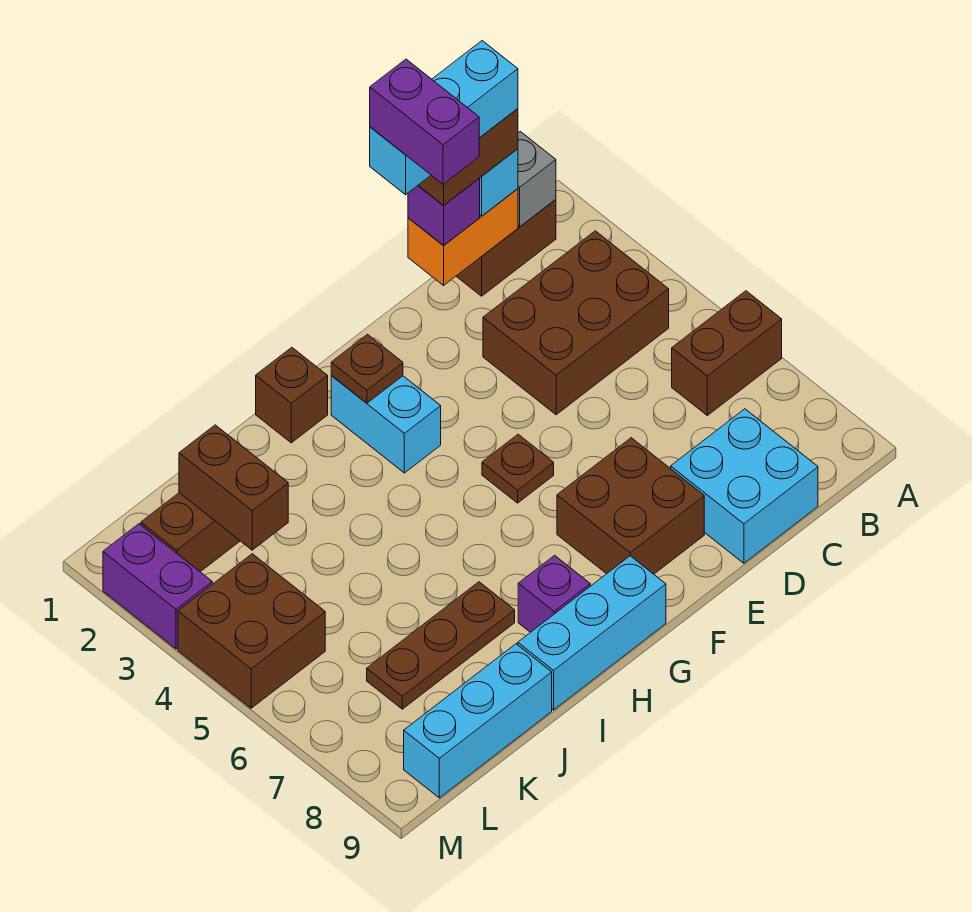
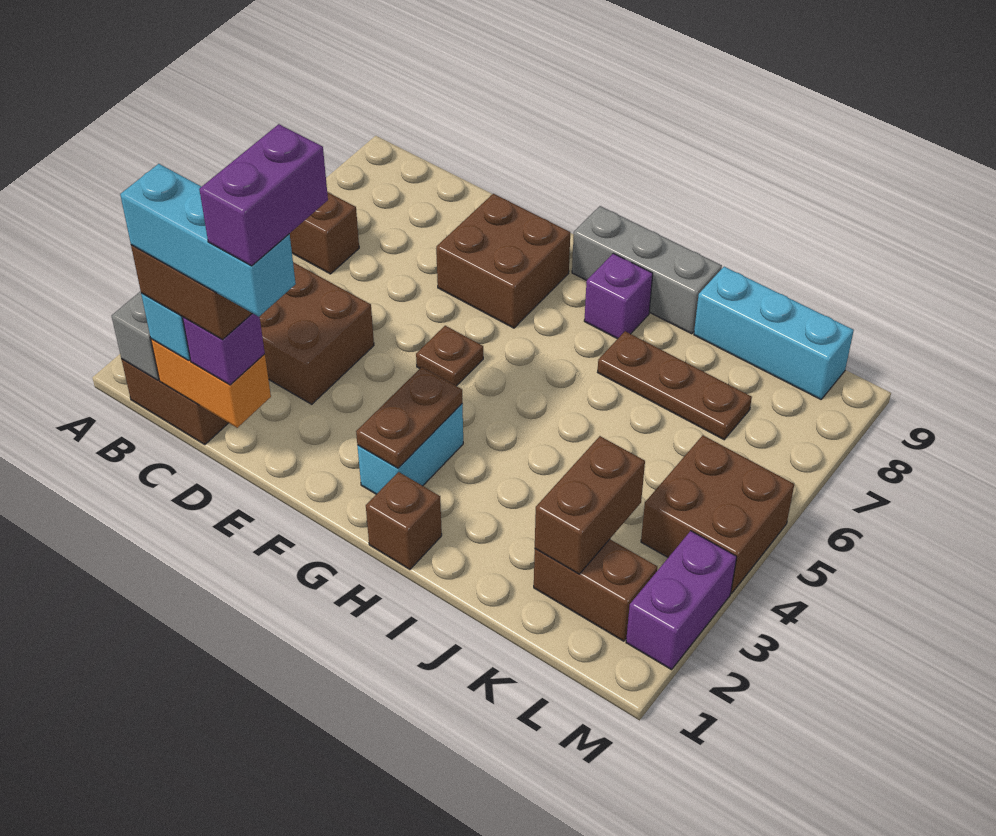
cyan 2x2 brick [671,409,818,563] -> none
brown 1x1 plate [331,334,403,403] -> brown 1x2 plate [356,367,462,468]
cyan 1x3 brick [518,556,666,710] -> grey 1x3 brick [572,206,722,334]

